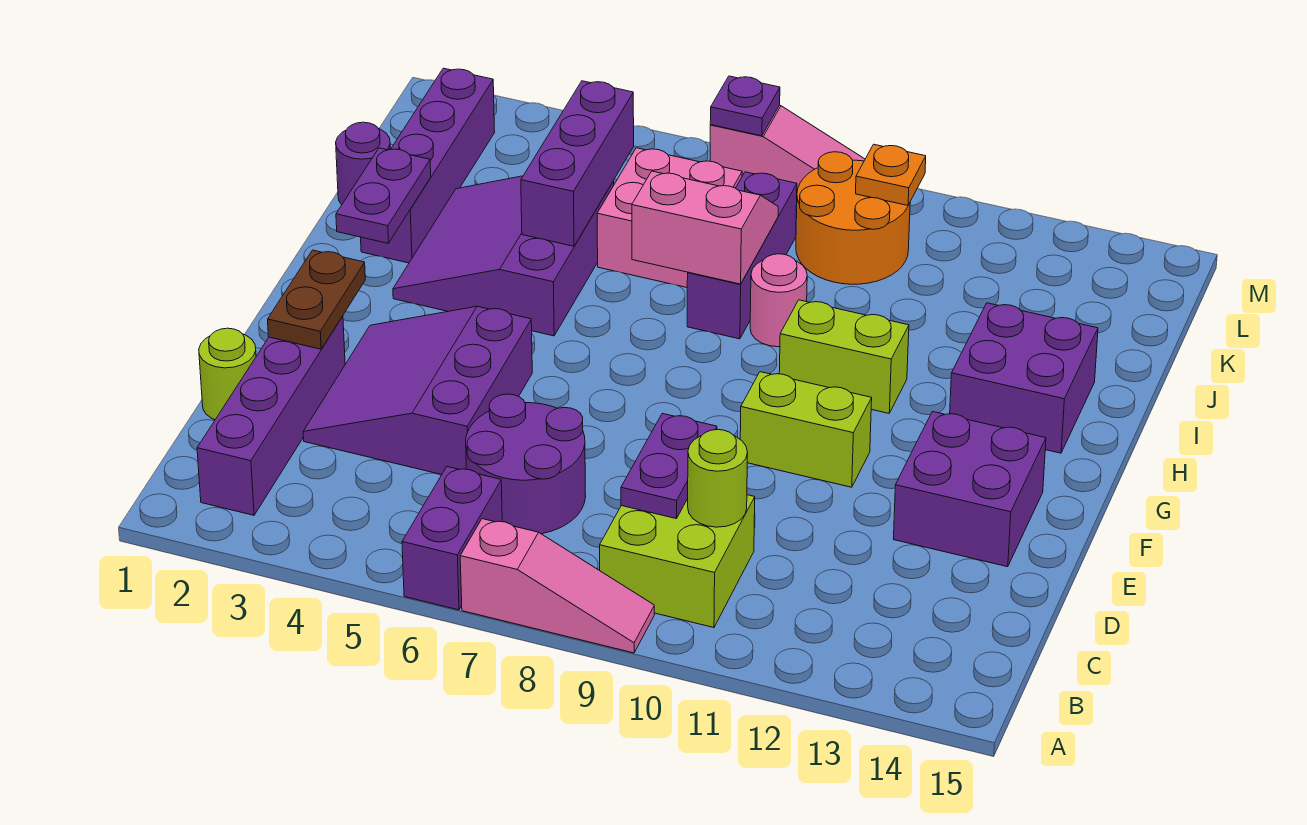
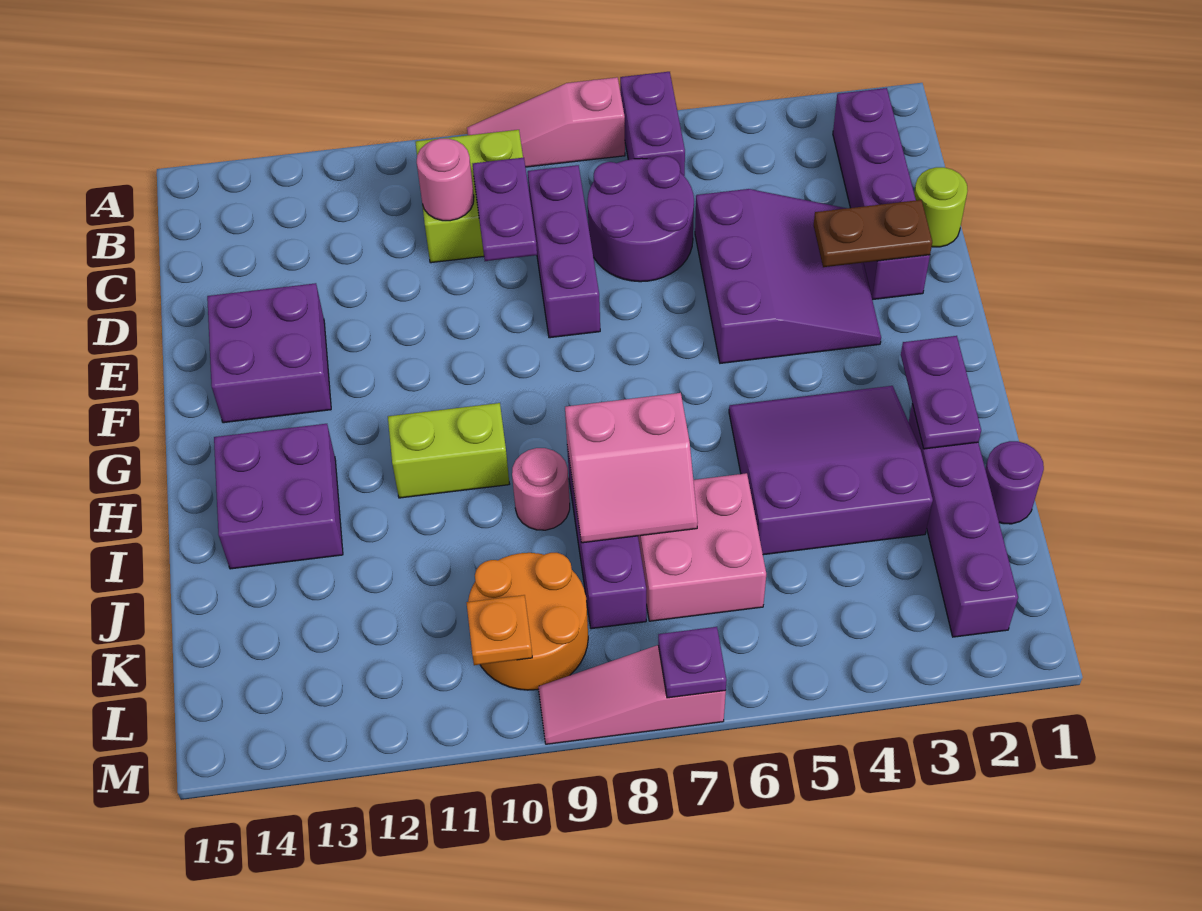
lime 1x1 round brick [688,430,748,527] -> pink 1x1 round brick [417,138,474,221]
brown 1x2 plate [268,250,365,349] -> brown 1x2 plate turned to [814,200,932,267]
lime 1x2 brick [740,372,872,487] -> none
purple 3x3 slope [393,176,614,336] -> purple 3x3 slope turned to [729,386,933,555]
purple 1x3 brick [521,81,634,246] -> purple 1x3 brick moved to [528,165,600,338]

